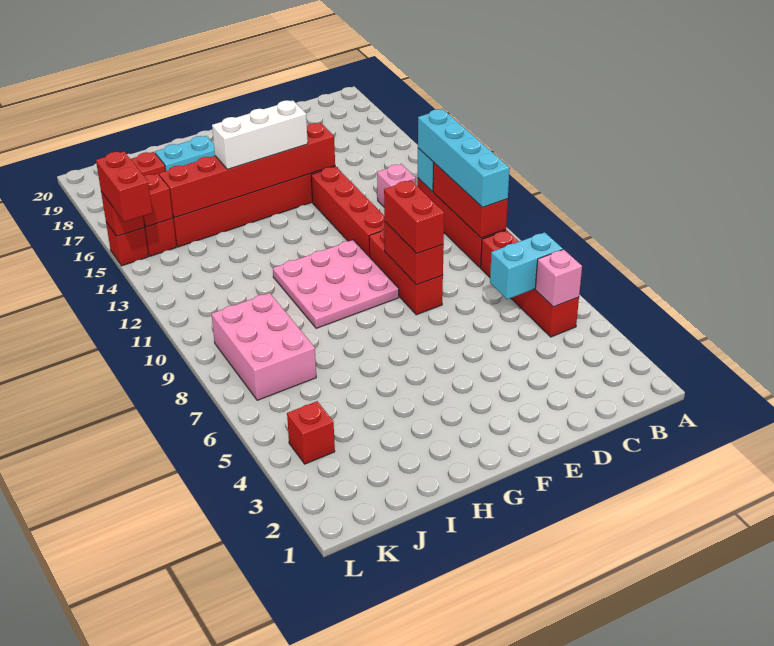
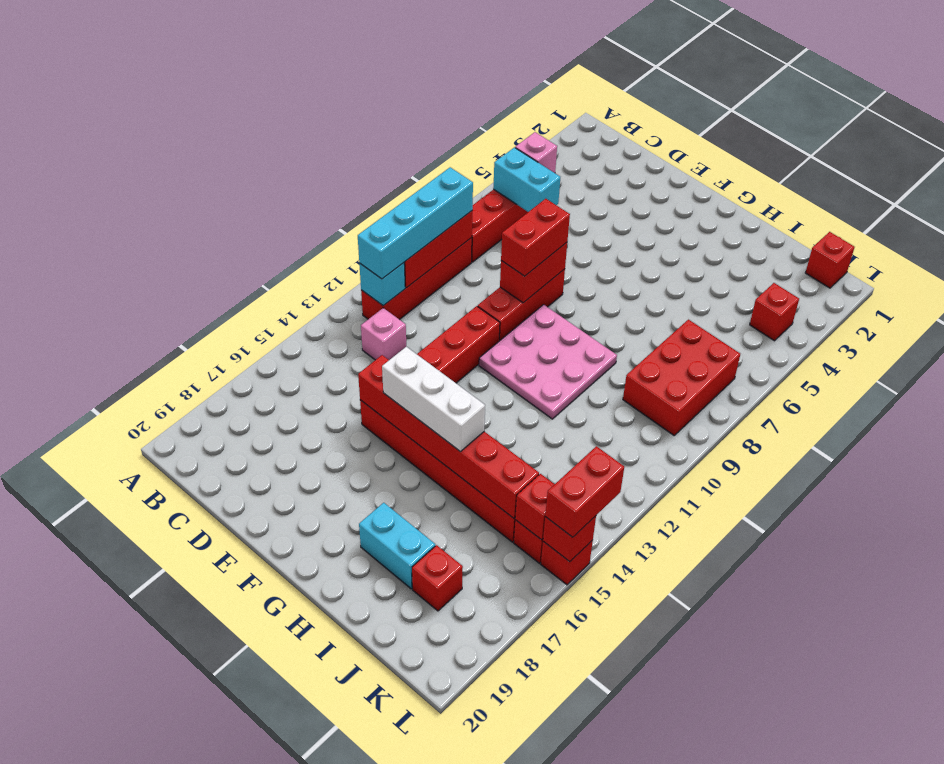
pink 2x3 brick [212,293,316,400] -> red 2x3 brick [623,320,740,435]
none -> red 1x1 brick [806,232,855,288]

